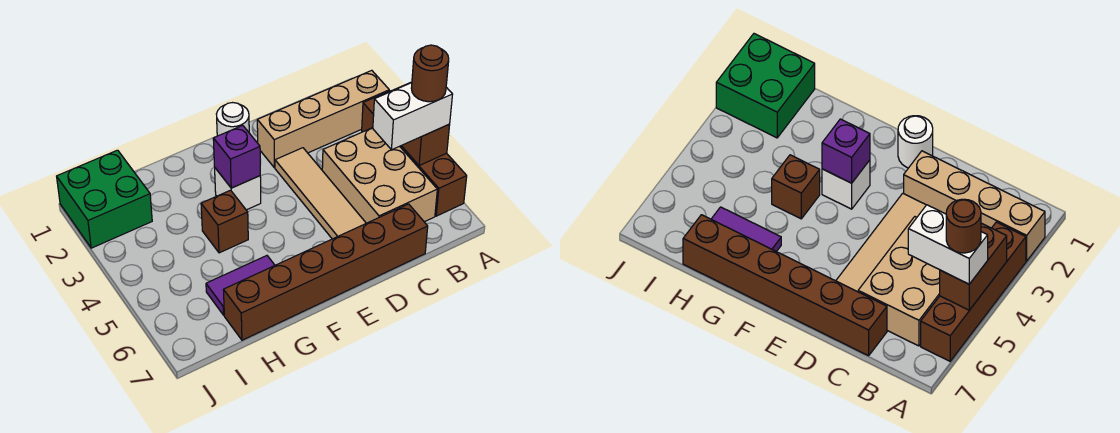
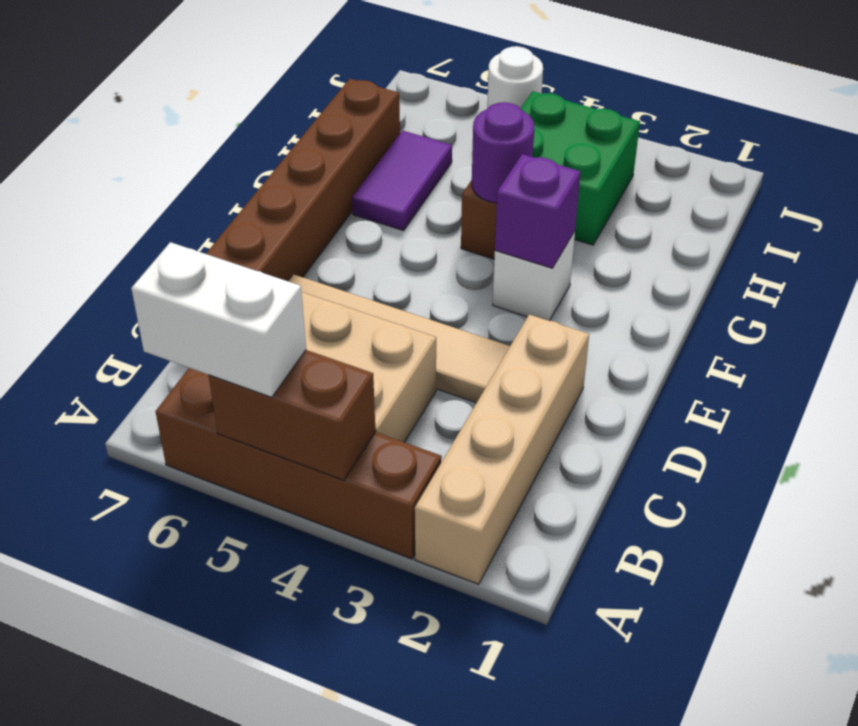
white 1x2 brick [373,83,453,150] -> white 1x2 brick turned to [131,242,306,397]
brown 1x1 round brick [411,45,449,102] -> none
white 1x1 round brick [216,103,249,136] -> white 1x1 round brick moved to [487,46,543,108]
none -> purple 1x1 round brick [472,102,534,203]
green 2x2 brick [57,150,152,248] -> green 2x2 brick moved to [521,91,640,245]

